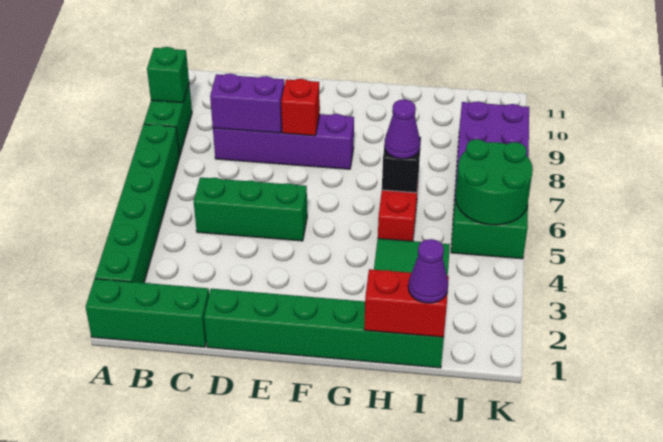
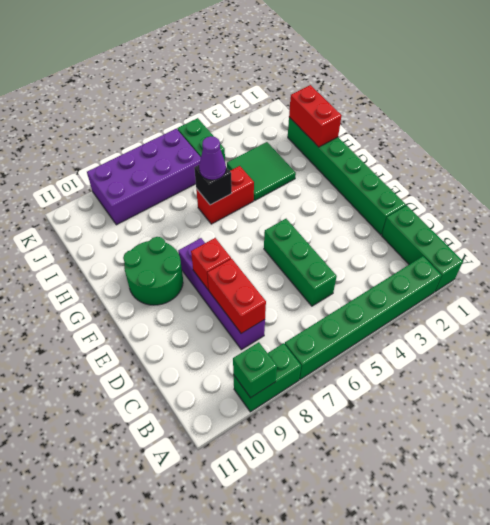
purple 1x2 brick [210,74,284,133] -> red 1x2 brick [207,259,266,334]
purple 1x1 cone [408,239,448,303] -> none
green 2x2 round brick [455,139,533,225] -> green 2x2 round brick moved to [123,237,183,305]

